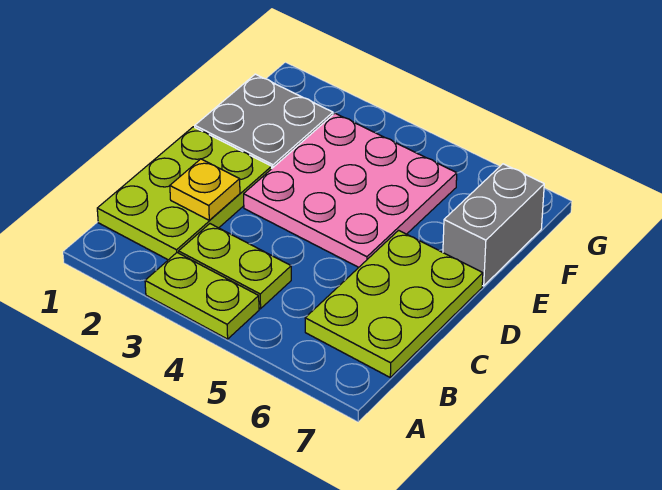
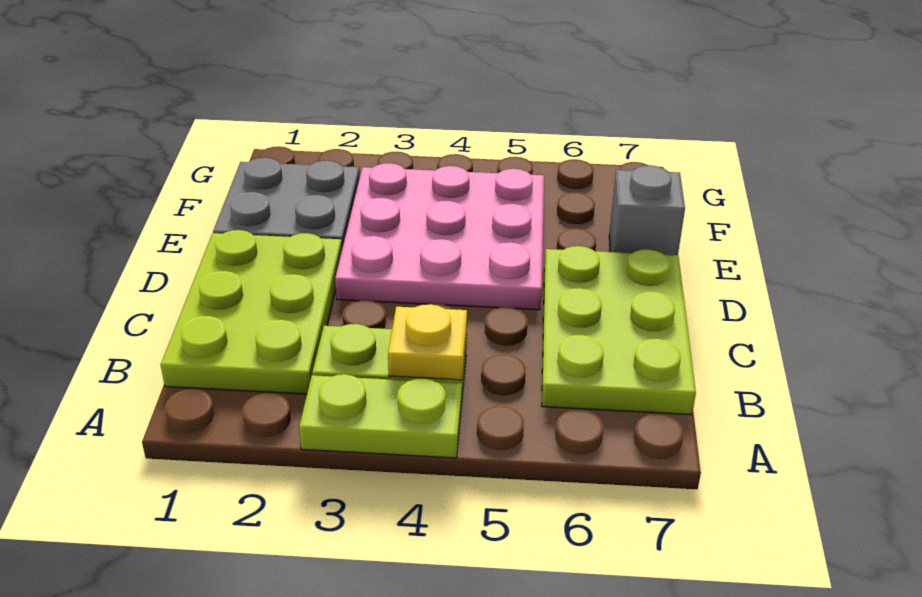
yellow 1x1 plate [170,159,240,220] -> yellow 1x1 plate moved to [388,304,467,380]
grey 1x2 brick [443,164,544,286] -> grey 1x1 brick [609,165,685,255]

